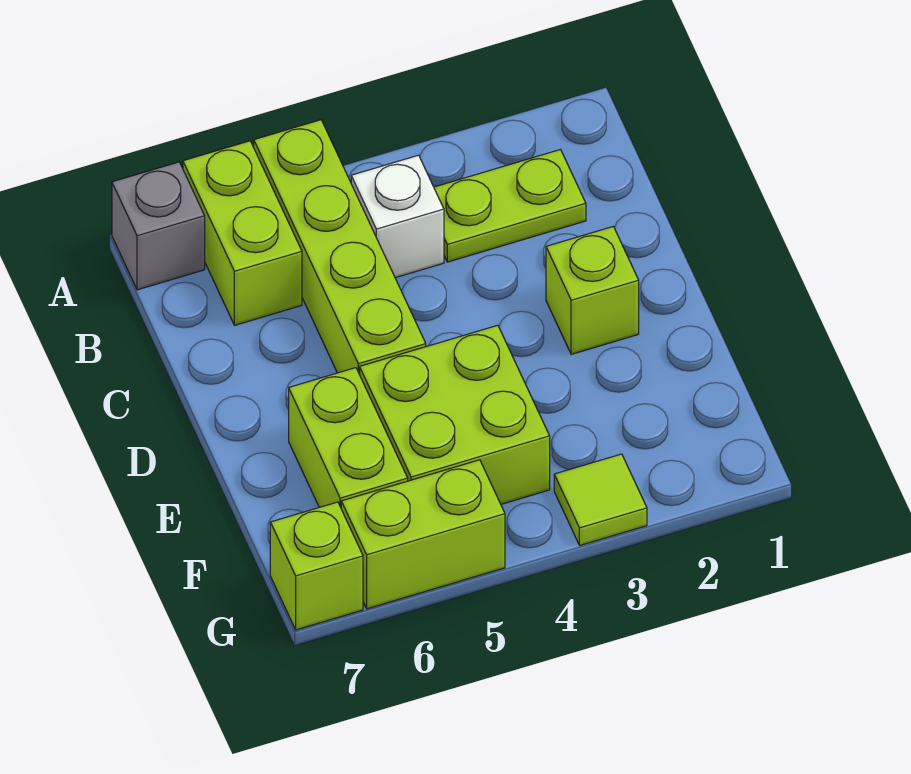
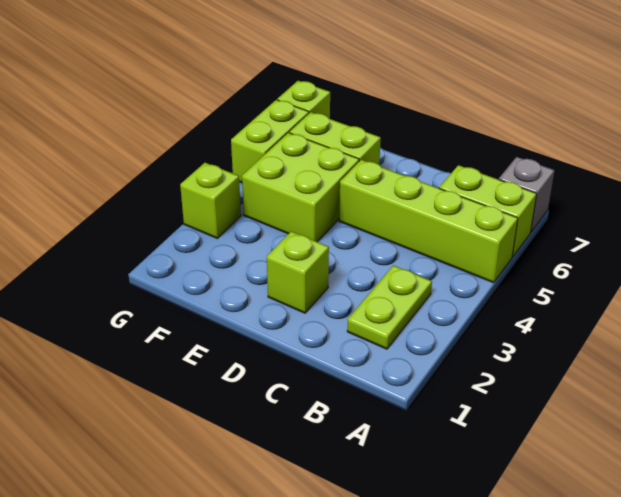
white 1x1 brick [351,155,444,278] -> none
lime 1x1 tile [554,454,647,545] -> lime 1x1 brick [180,163,241,238]

